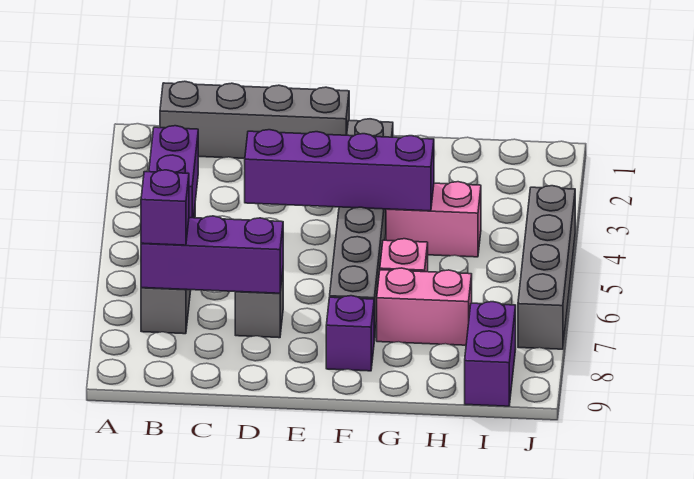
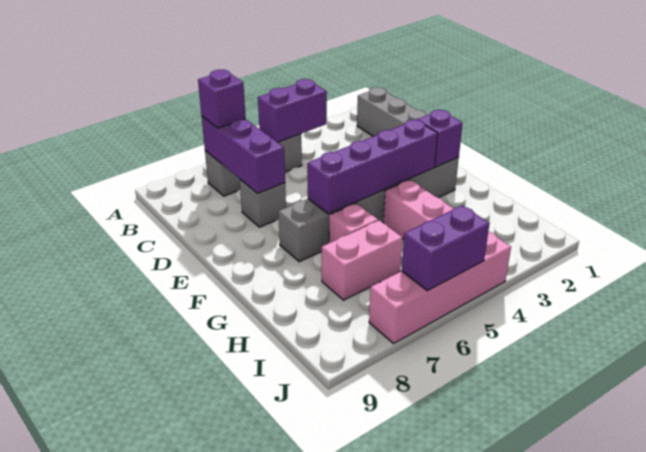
purple 1x4 brick [245,130,434,211] -> purple 1x4 brick turned to [307,120,438,214]
purple 1x1 brick [326,296,374,371] -> purple 1x1 brick moved to [417,110,463,167]
pink 1x2 brick [377,268,472,345] -> pink 1x2 brick turned to [322,220,403,300]
purple 1x2 brick [465,302,516,406] -> purple 1x2 brick moved to [402,205,490,291]
grey 1x4 brick [518,186,575,349] -> pink 1x4 brick [369,232,511,344]

